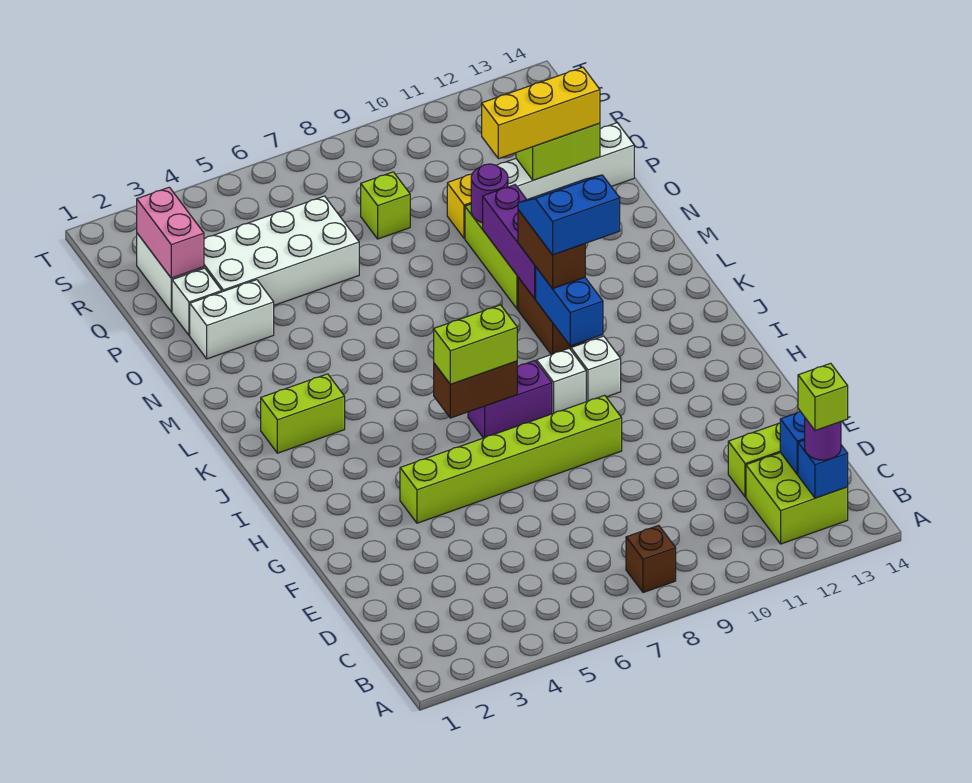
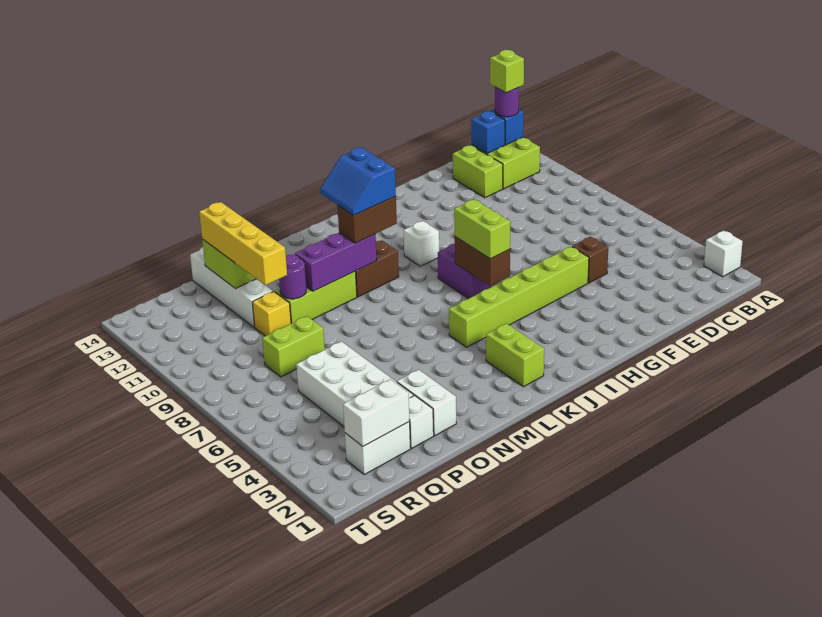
brown 1x1 brick [626,525,676,593] -> brown 1x1 brick moved to [572,237,608,283]
lime 1x6 brick [400,395,622,523] -> lime 1x6 brick turned to [449,247,589,347]
white 1x1 brick [537,348,586,414] -> white 1x1 brick moved to [704,230,743,277]
blue 1x2 brick [536,268,603,346] -> none
yellow 1x3 brick [482,67,600,159] -> yellow 1x4 brick [199,202,287,285]
pink 1x2 brick [137,187,204,278] -> white 1x2 brick [343,379,410,446]
lime 1x1 brick [361,172,410,239] -> lime 1x2 brick [262,316,325,377]

